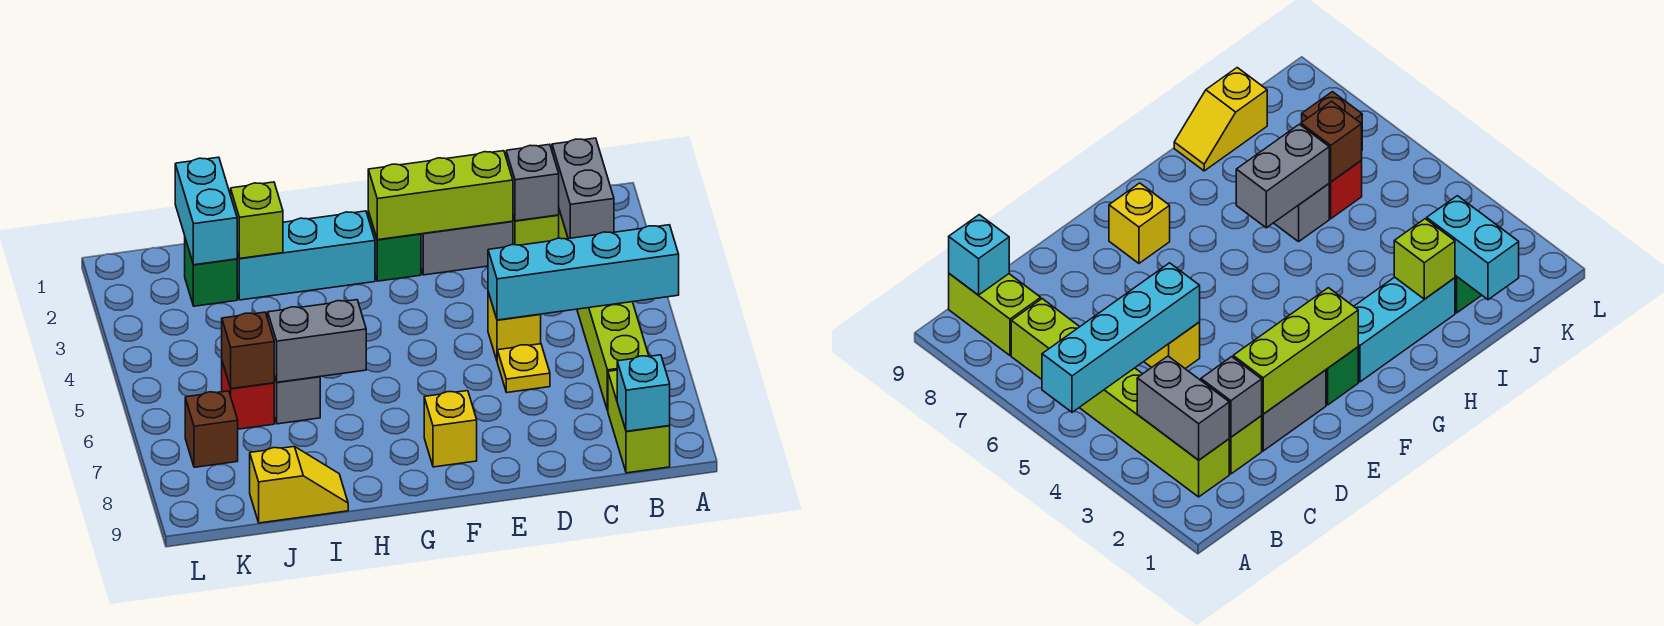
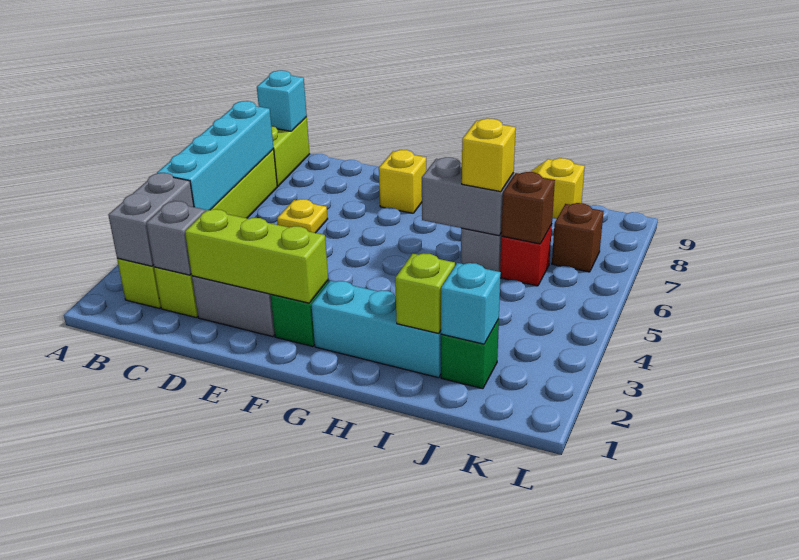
cyan 1x4 brick [488,225,679,320] -> cyan 1x4 brick turned to [157,101,274,211]
yellow 1x1 brick [488,292,541,360] -> yellow 1x1 brick moved to [462,118,516,192]
cyan 1x2 brick [175,157,237,265] -> cyan 1x1 brick [441,263,501,344]

